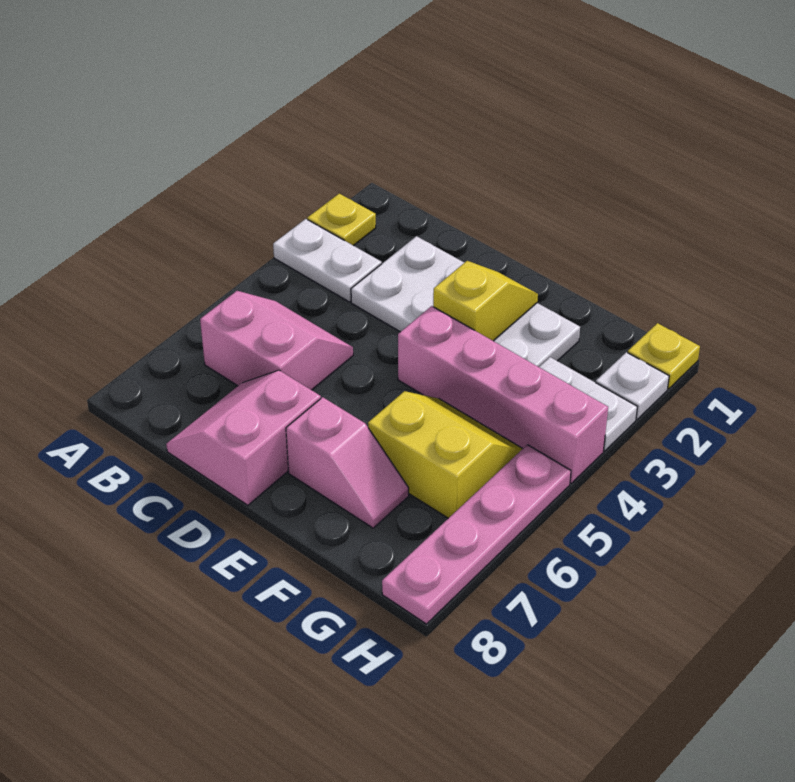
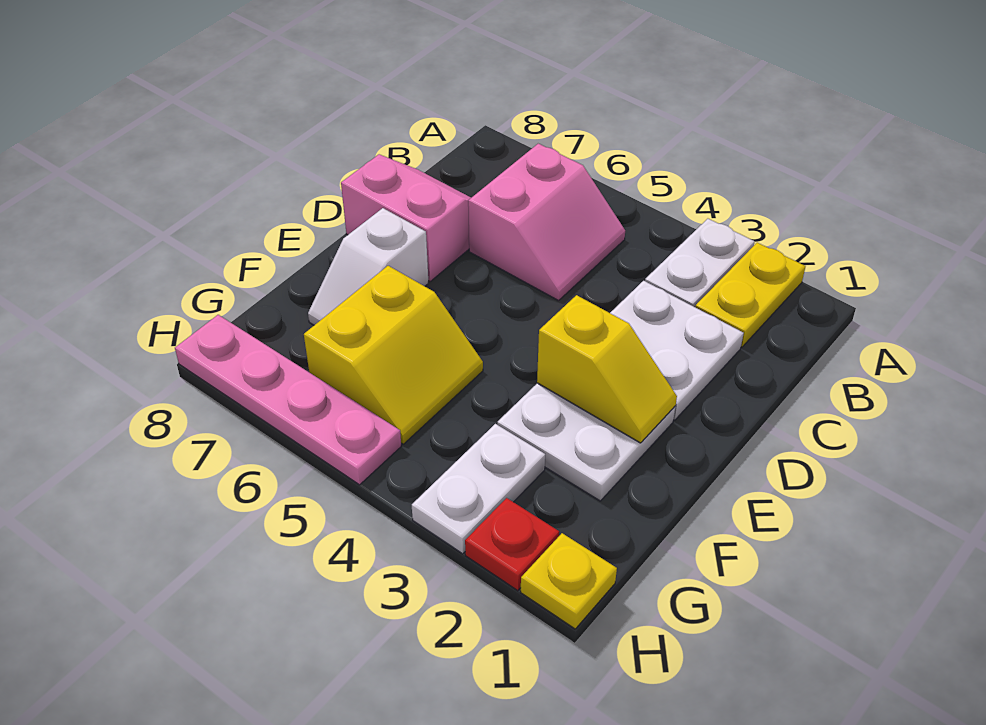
yellow 1x1 plate [307,194,376,246] -> yellow 1x2 plate [695,243,805,347]
pink 1x4 brick [398,306,608,483] -> none
pink 1x2 slope [286,397,409,528] -> white 1x2 slope [308,208,428,325]
white 1x1 plate [596,352,669,419] -> red 1x1 plate [465,498,559,591]

